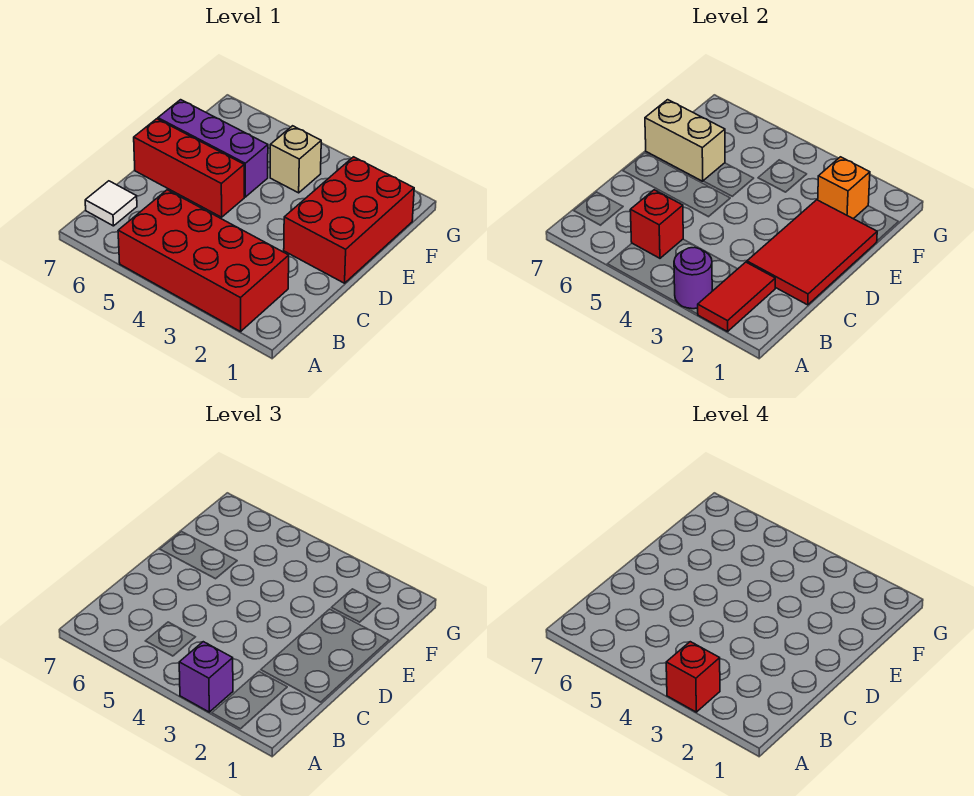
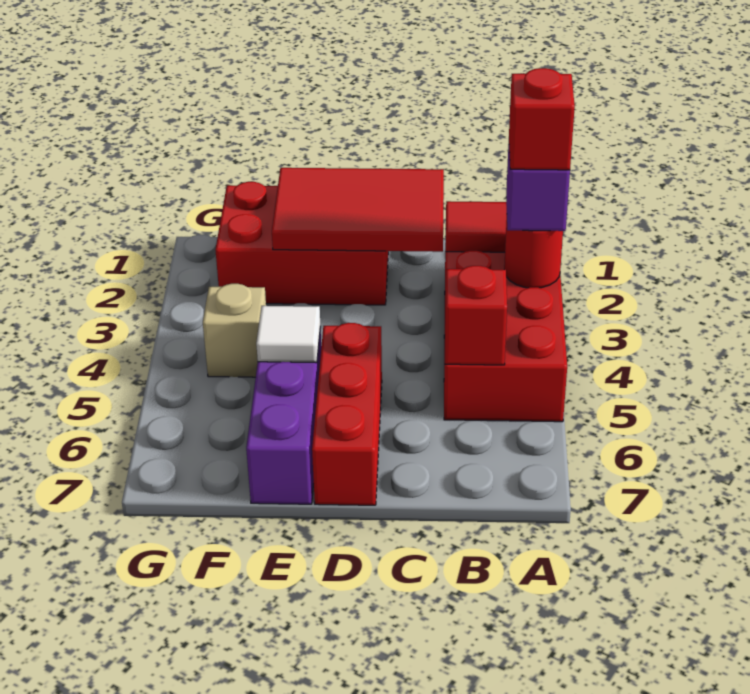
purple 1x1 round brick [674,247,712,309] -> red 1x1 round brick [504,220,563,288]
white 1x1 tile [85,181,137,226] -> white 1x1 tile moved to [256,306,320,363]
tan 1x2 brick [645,100,725,181] -> none
orange 1x1 brick [818,157,870,219] -> none

